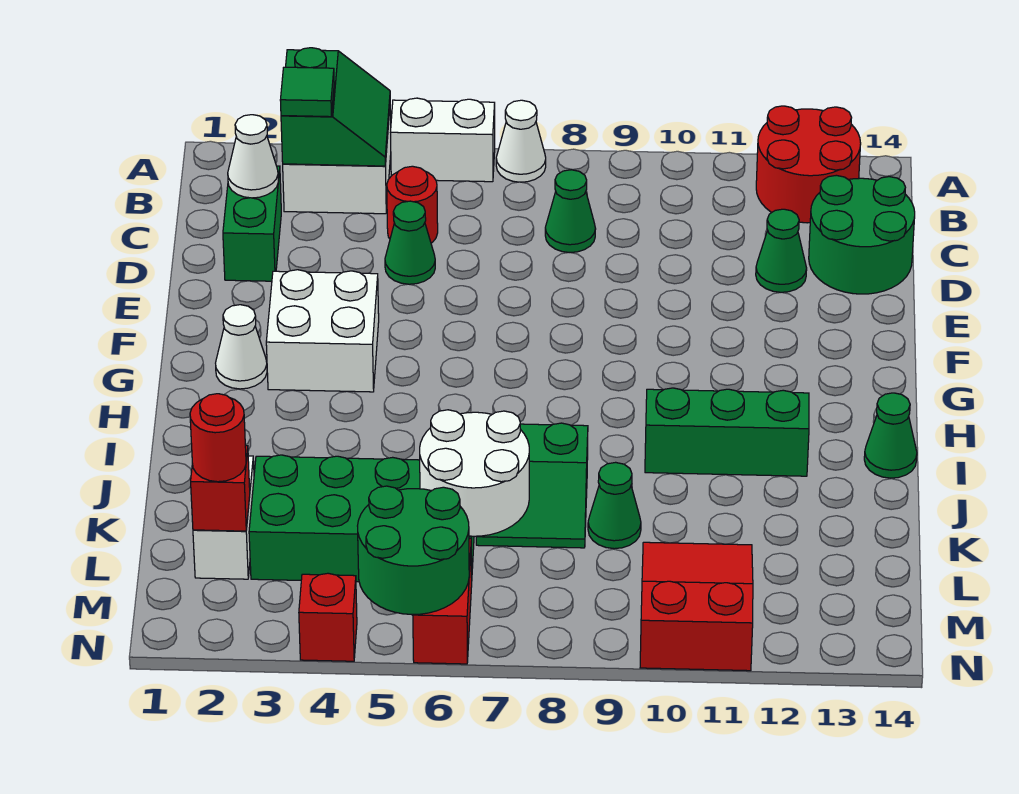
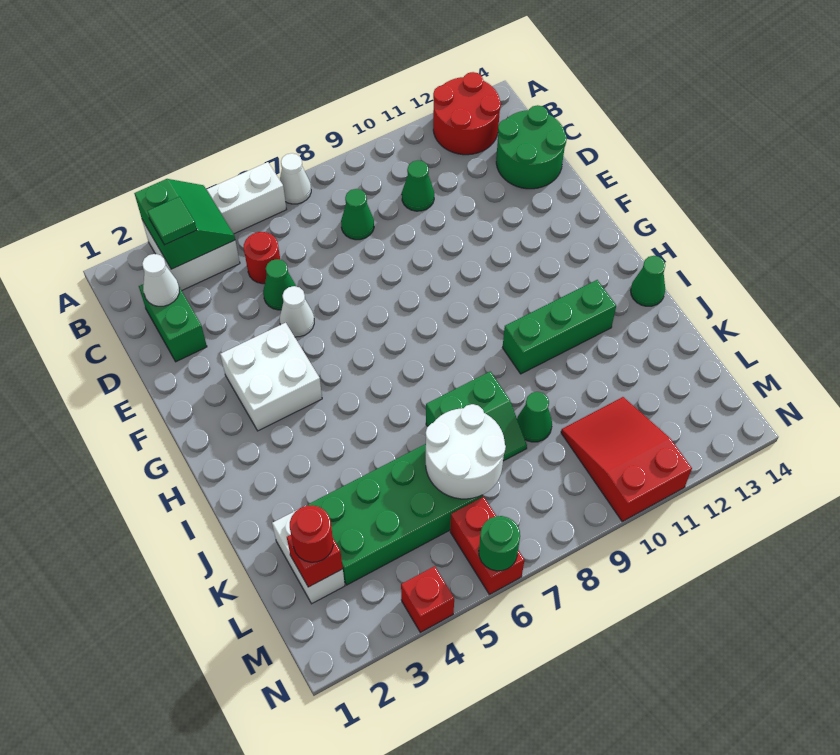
green 1x1 cone [756,209,807,292] -> green 1x1 cone moved to [402,160,434,211]
white 1x1 cone [216,305,267,389] -> white 1x1 cone moved to [280,286,314,337]
green 2x2 round brick [358,486,469,615] -> green 1x1 round brick [479,516,520,571]

